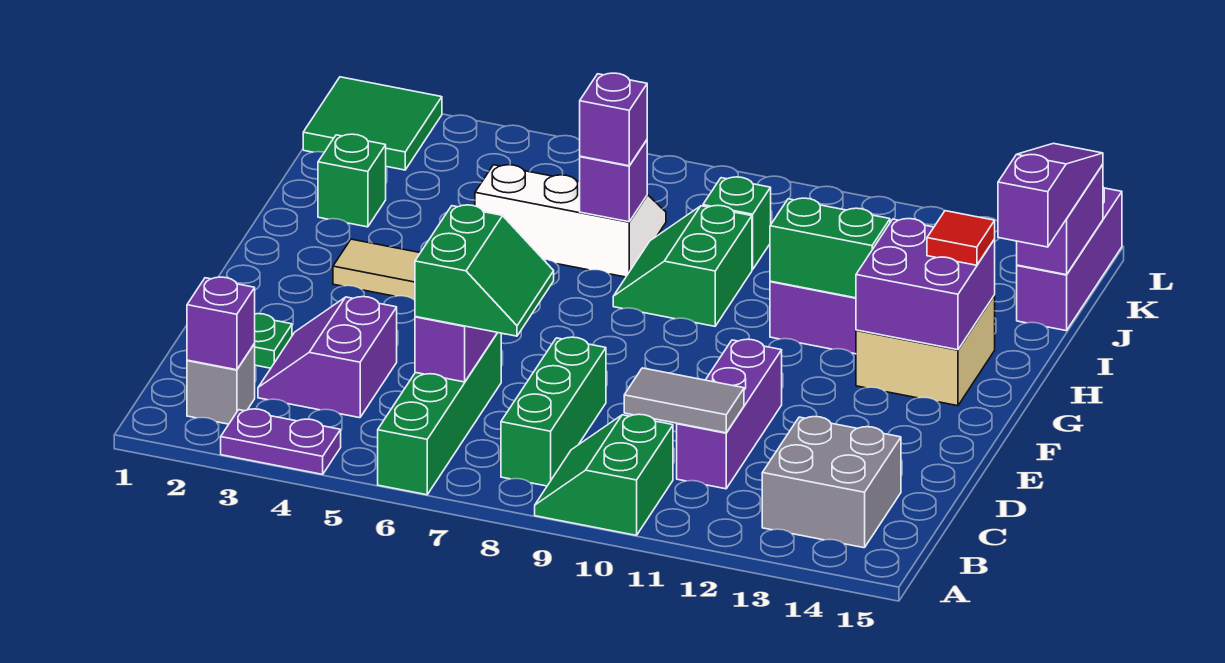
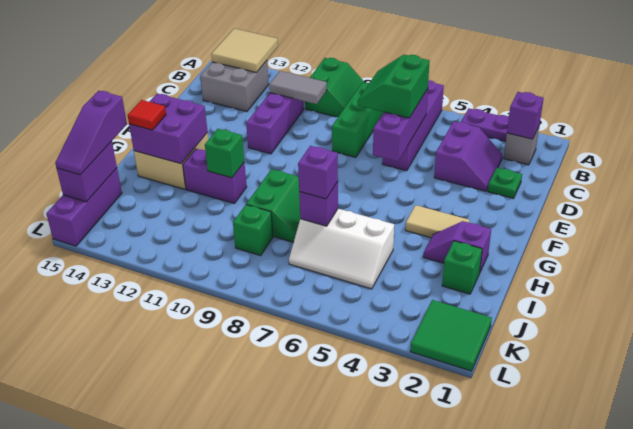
green 1x4 brick [378,333,501,495] -> purple 1x4 brick [382,80,444,171]
none -> tan 2x2 tile [211,29,278,72]
none -> purple 1x2 slope [423,221,491,272]
green 1x2 brick [770,198,890,298] -> green 1x1 brick [205,129,244,178]

